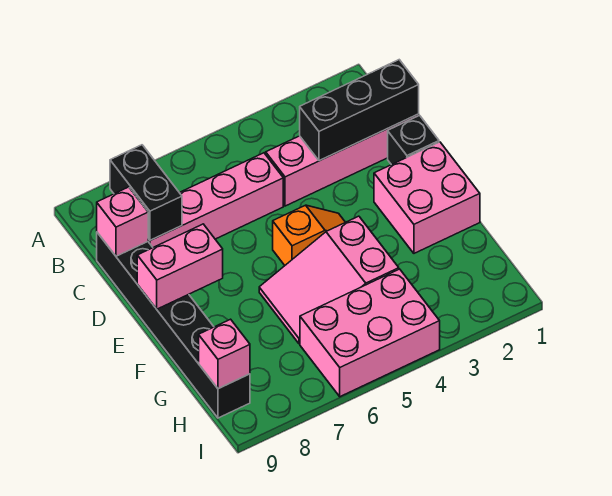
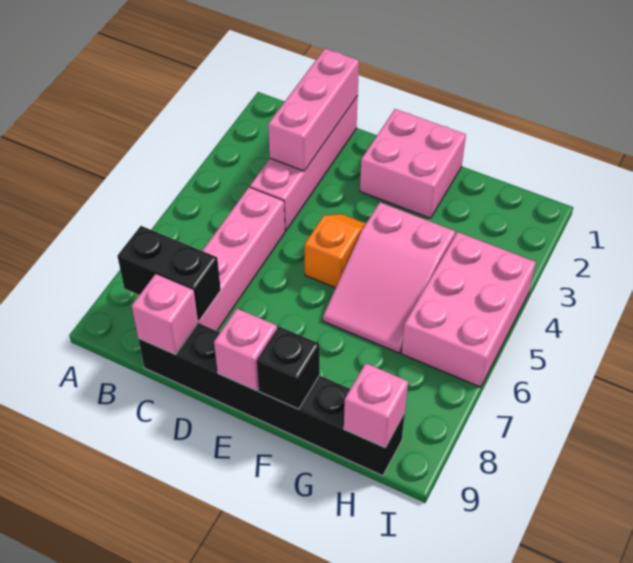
black 1x3 brick [300,60,419,161] -> pink 1x3 brick [268,49,359,171]
black 1x1 brick [388,116,439,165] -> black 1x1 brick moved to [257,326,320,409]
pink 1x2 brick [137,224,223,309] -> pink 1x1 brick [214,309,277,391]

